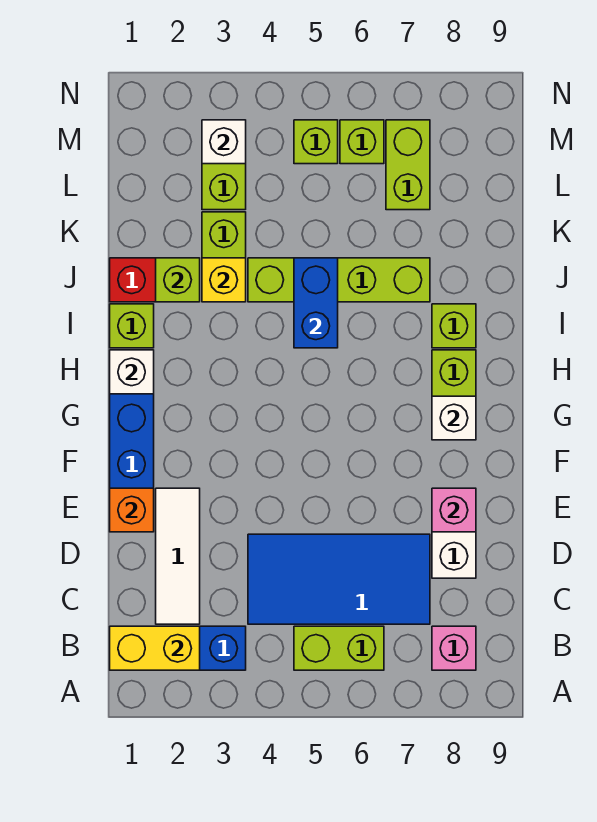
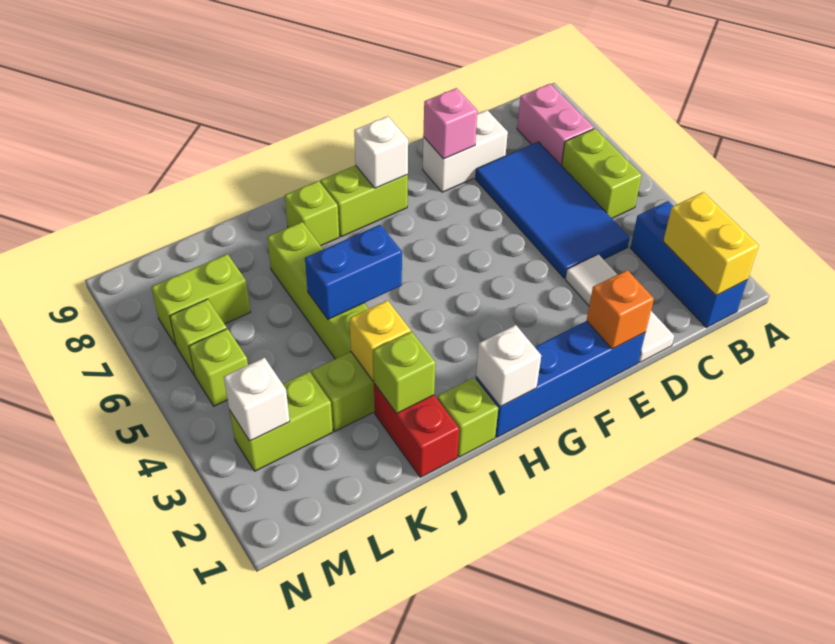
pink 1x1 brick [432,626,476,670] -> pink 1x2 brick [517,84,594,166]
white 1x3 tile [156,488,200,624] -> white 1x3 tile turned to [565,254,674,362]

